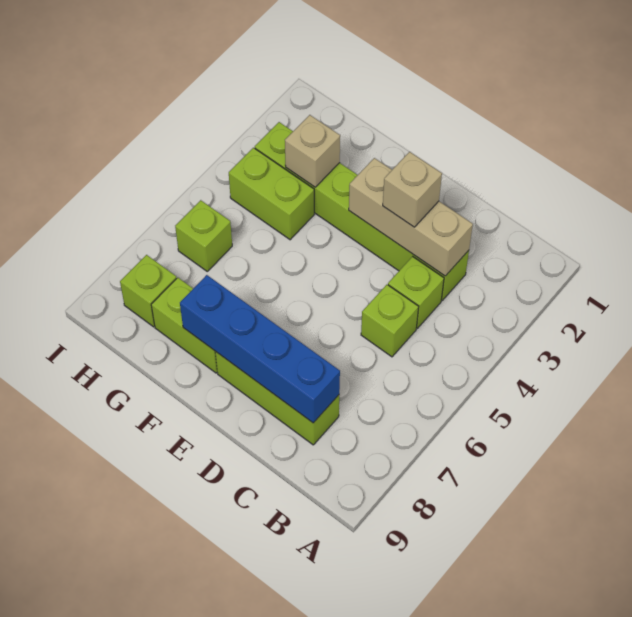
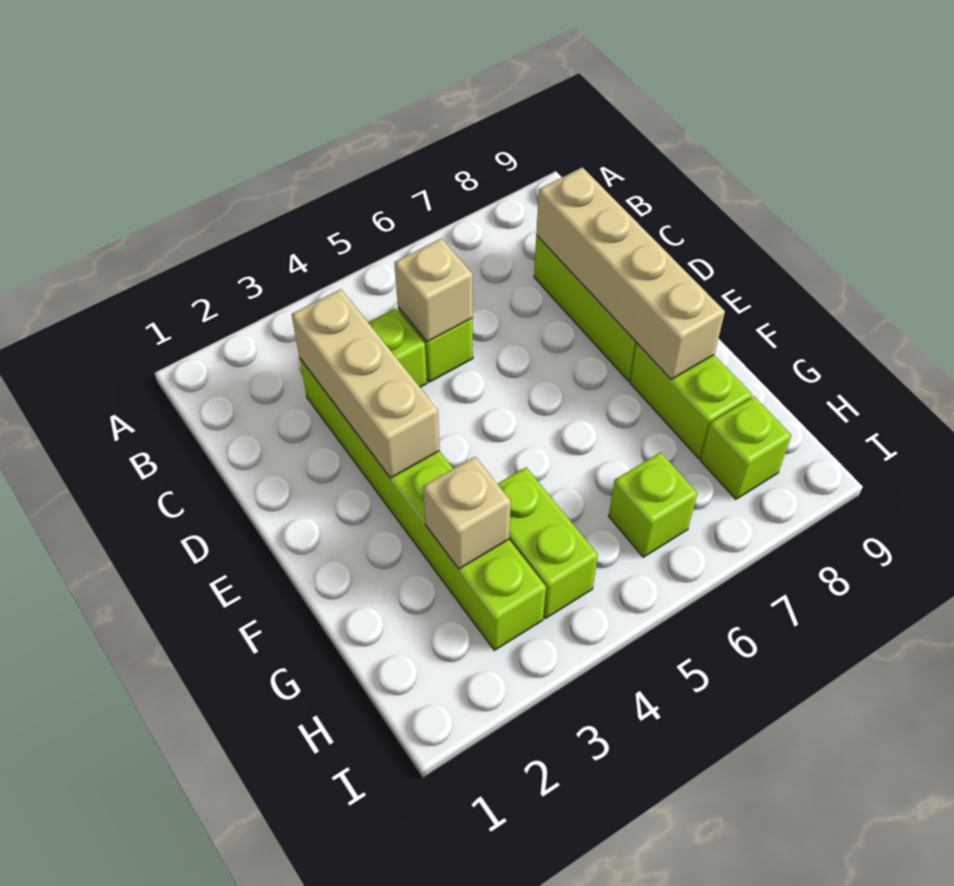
blue 1x4 brick [180,275,340,423] -> tan 1x4 brick [536,167,725,379]
tan 1x1 brick [383,152,442,227] -> tan 1x1 brick moved to [394,238,473,342]

